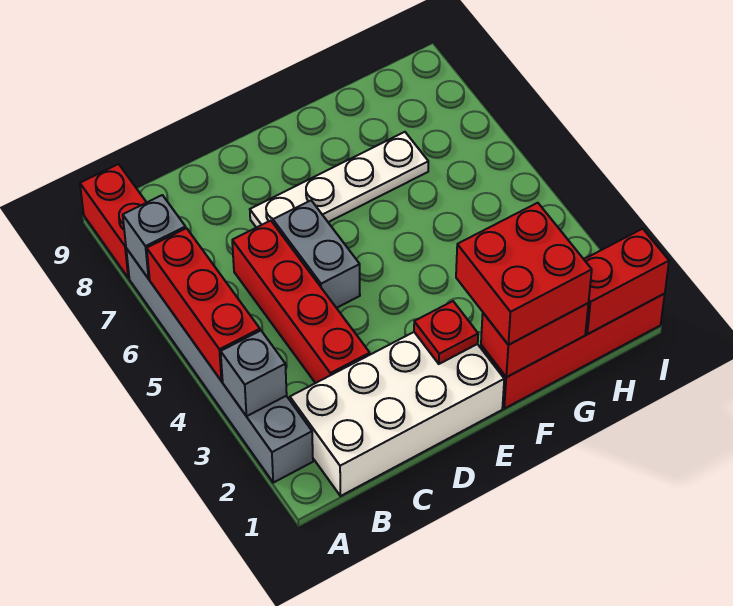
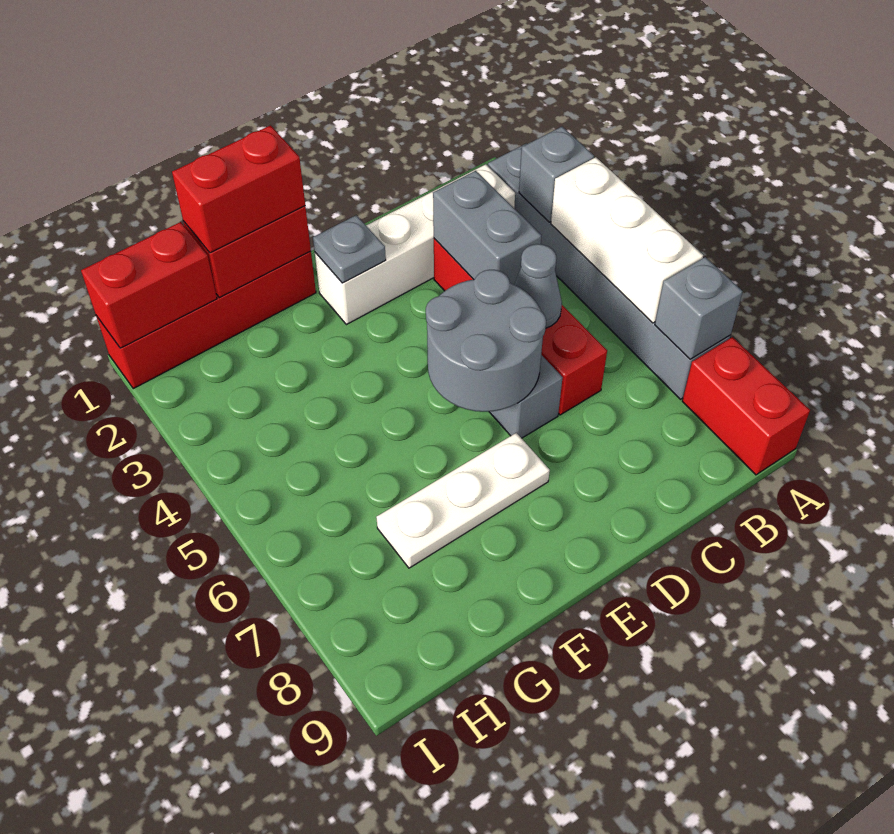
red 1x3 brick [147,228,260,381] -> white 1x3 brick [551,157,703,323]
white 2x4 brick [290,332,504,496] -> white 1x4 brick [315,164,515,325]
none -> grey 1x2 brick [433,171,541,285]
none -> grey 1x1 cone [514,244,562,328]
none -> grey 2x2 round brick [426,270,546,412]
white 1x4 plate [250,132,428,228] -> white 1x3 plate [376,433,550,568]
red 1x1 plate [414,301,478,364] -> grey 1x1 plate [313,215,386,283]
red 2x2 brick [456,203,592,345] -> red 1x2 brick [172,125,305,253]

